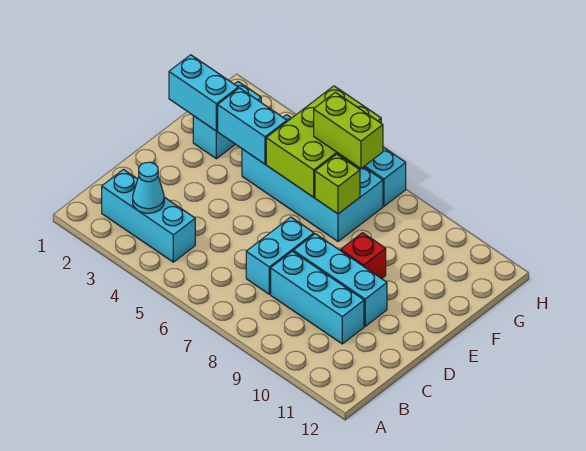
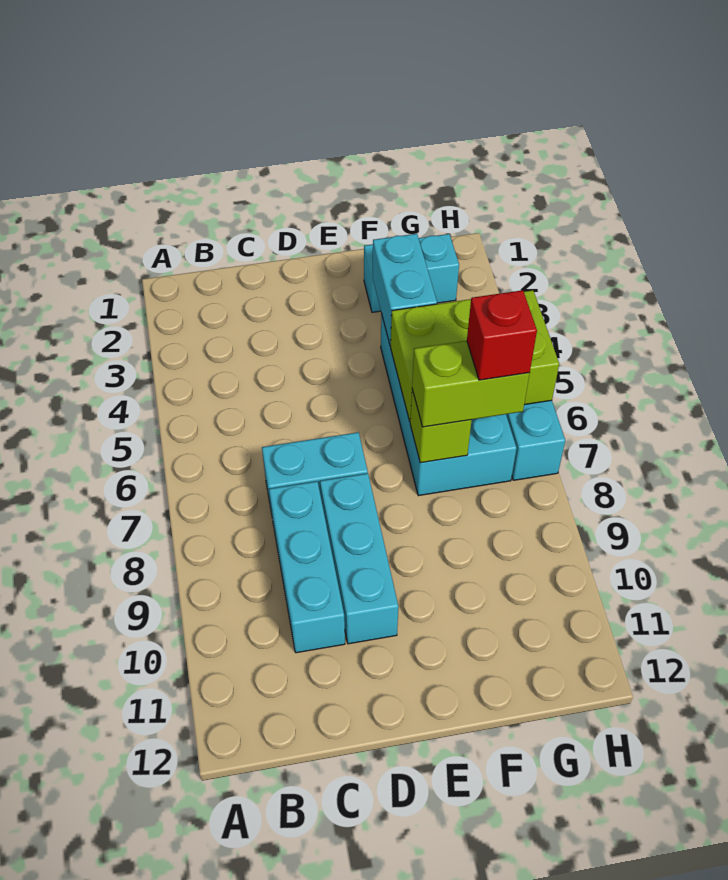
cyan 1x3 brick [102,170,195,262] -> none
cyan 1x1 cone [133,162,164,213] -> none
red 1x1 brick [341,233,386,279] -> red 1x1 brick moved to [467,290,537,380]
cyan 1x2 brick [169,55,238,131] -> none
lime 1x2 brick [314,92,383,168] -> lime 1x2 brick turned to [412,341,530,427]

